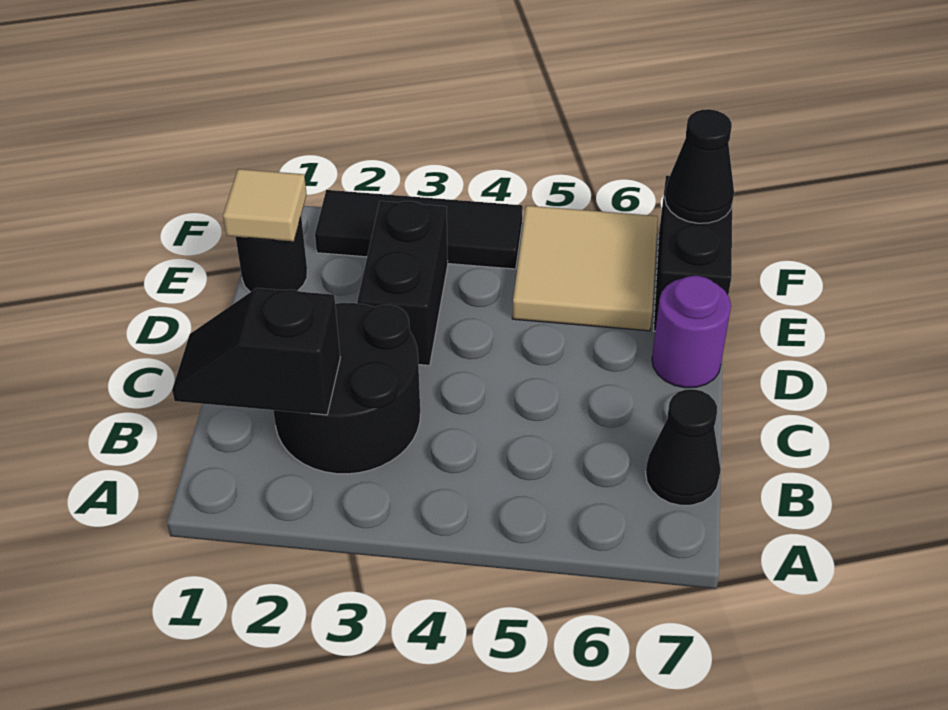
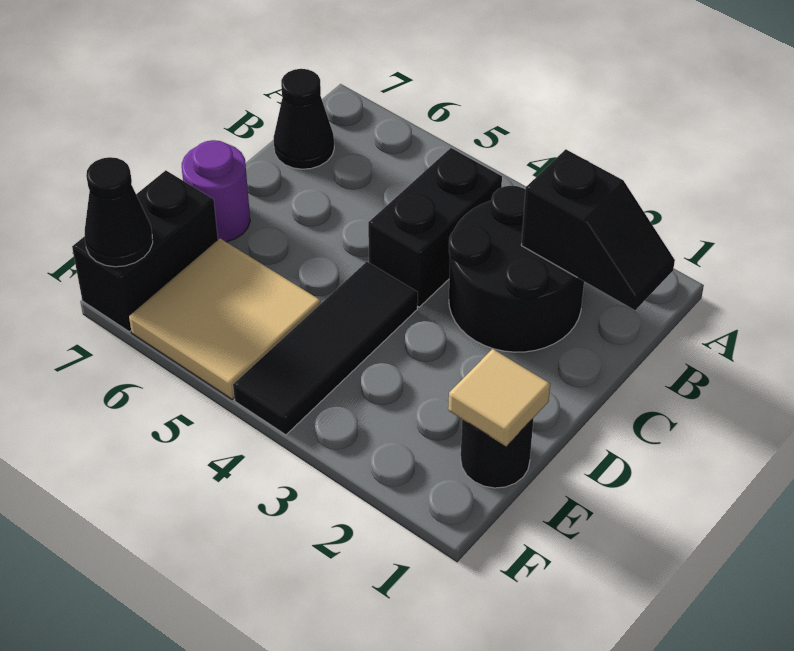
black 1x2 brick [357,201,448,365] -> black 1x2 brick moved to [368,148,502,307]
black 1x3 tile [315,190,523,269] -> black 1x3 tile turned to [233,262,418,435]

